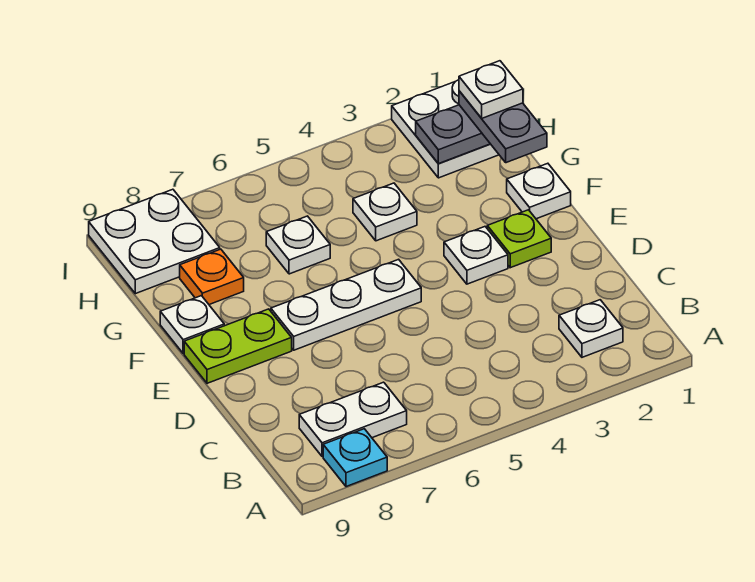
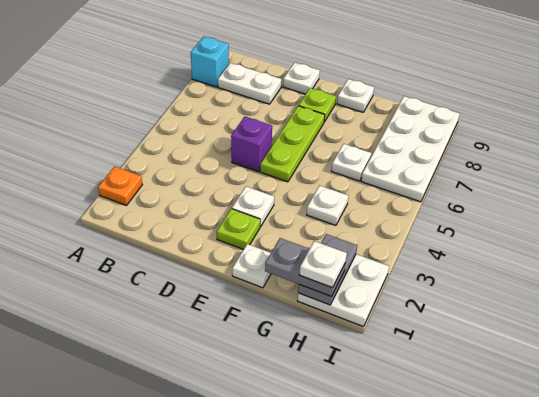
cyan 1x1 plate [323,429,387,487] -> cyan 1x1 brick [191,36,229,87]
white 1x1 plate [559,300,623,357] -> white 1x1 plate moved to [283,62,320,94]
white 1x2 plate [299,382,407,457] -> white 1x2 plate turned to [218,63,281,104]
none -> purple 1x1 brick [231,117,272,172]
white 1x3 plate [271,259,421,350] -> lime 1x3 plate [260,106,325,182]
lime 1x2 plate [184,309,292,383] -> lime 1x1 plate [299,88,336,122]
orange 1x1 plate [180,249,244,305] -> orange 1x1 plate moved to [98,166,142,205]
white 2x2 plate [89,189,220,294] -> white 2x4 plate [361,96,460,202]

